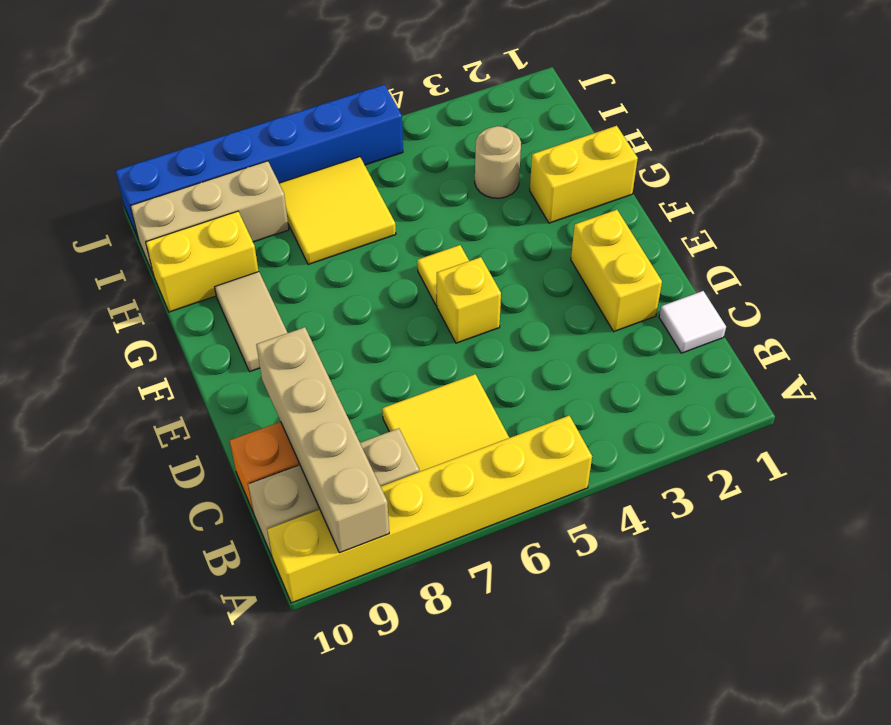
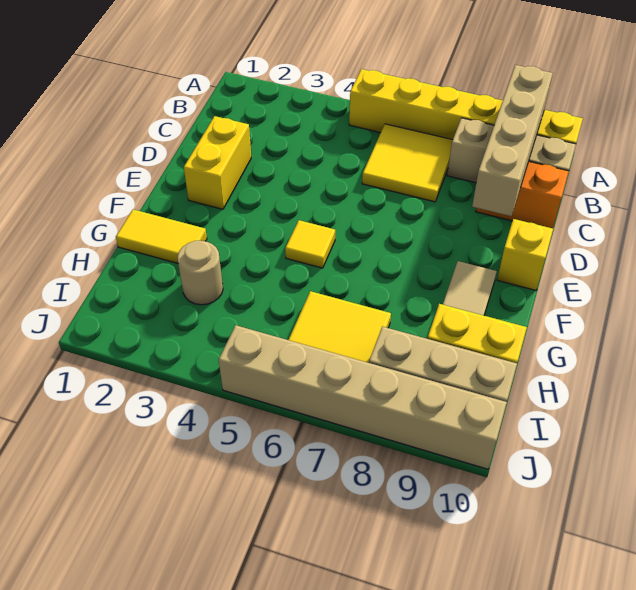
white 1x1 tile [659,291,726,353] -> none
yellow 1x1 brick [437,257,501,343] -> yellow 1x1 brick moved to [497,219,553,290]
yellow 1x2 brick [530,126,638,223] -> yellow 1x2 tile [116,209,207,263]
blue 1x6 brick [116,85,403,240] -> tan 1x6 brick [219,325,507,469]

